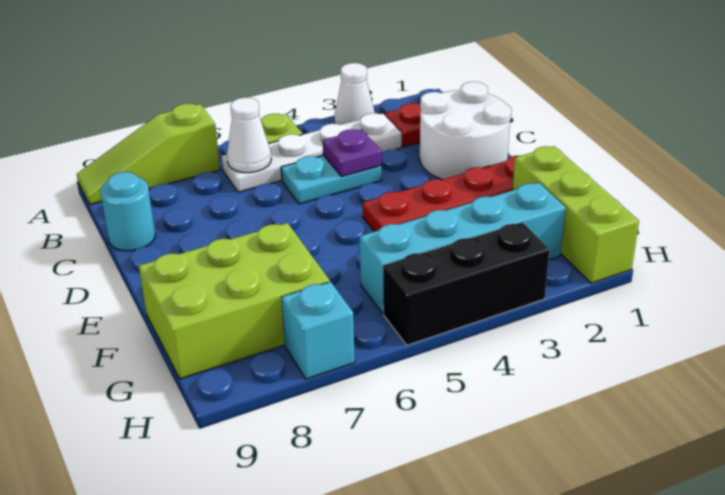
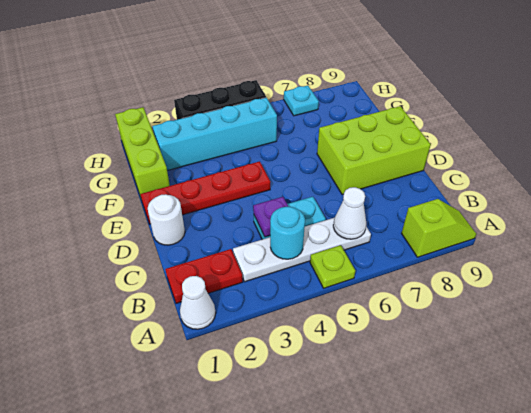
white 1x1 cone [334,63,375,125] -> white 1x1 cone moved to [180,276,216,329]
lime 1x3 slope [77,104,220,205] -> lime 1x2 slope [401,199,476,257]
white 2x2 round brick [420,82,512,179] -> white 1x1 round brick [148,194,185,245]
cyan 1x1 round brick [100,172,155,251] -> cyan 1x1 round brick moved to [270,207,305,259]
lime 2x3 brick [139,223,330,379] -> lime 2x3 brick moved to [317,106,431,194]
cyan 1x1 brick [282,282,355,379] -> cyan 1x1 plate [284,86,319,116]

